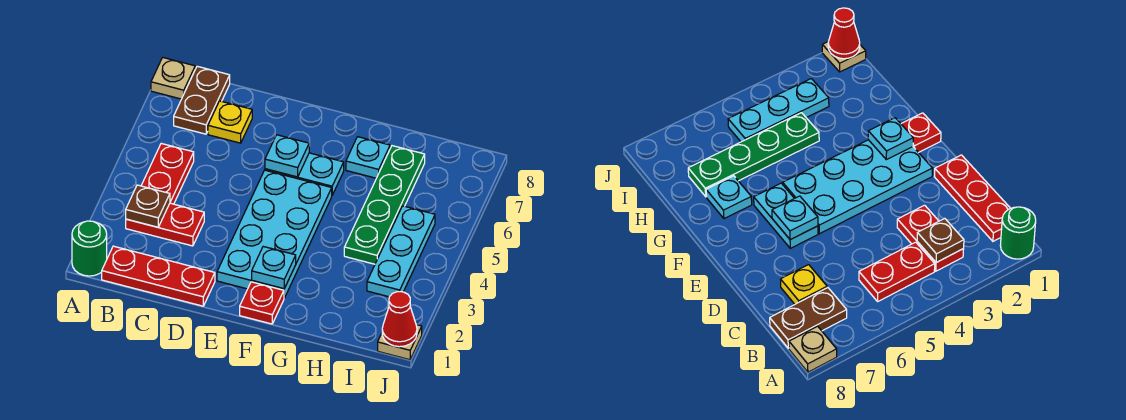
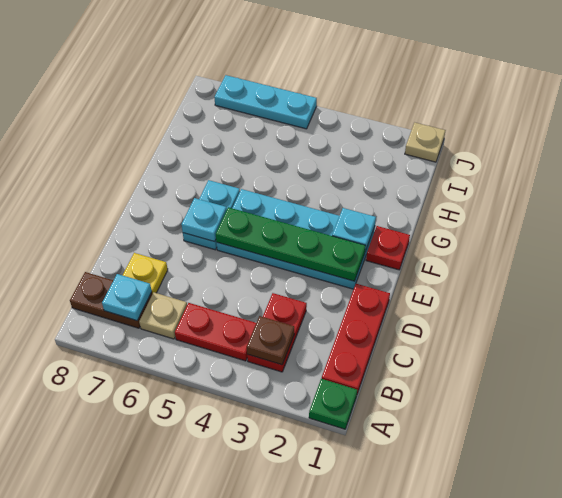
green 1x1 round brick [72,221,107,276] -> green 1x1 plate [309,379,357,429]
tan 1x1 plate [151,58,195,99] -> tan 1x1 plate moved to [139,293,187,339]
cyan 1x1 plate [346,137,390,178] -> cyan 1x1 plate moved to [102,274,152,321]
green 1x4 plate [344,146,425,264] -> green 1x4 plate moved to [216,207,365,281]
cyan 1x3 plate [367,206,435,297] -> cyan 1x3 plate moved to [214,75,317,129]
red 1x1 cone [382,292,417,347] -> none

